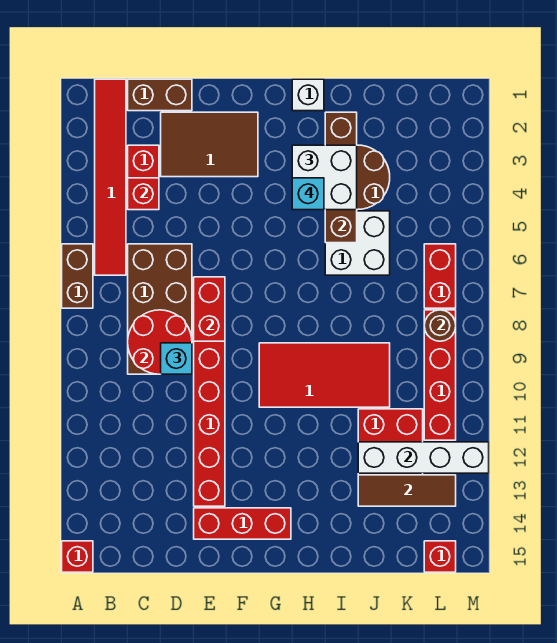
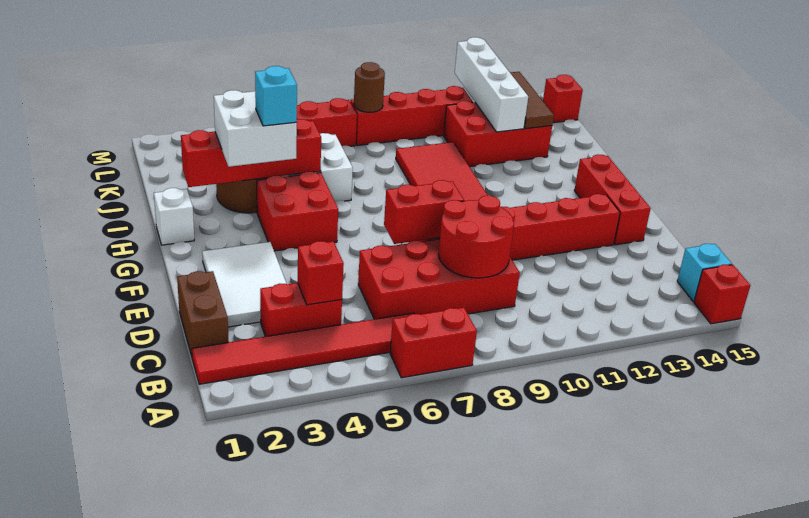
brown 1x2 brick [62,244,93,308] -> red 1x2 brick [390,308,477,378]
brown 2x4 brick [128,244,192,374] -> red 2x4 brick [358,239,520,319]
brown 2x3 tile [161,112,258,177] -> white 2x3 tile [202,242,287,327]
cyan 1x1 brick [161,343,192,374] -> cyan 1x1 brick moved to [677,244,732,302]
none -> red 2x2 brick [257,171,338,251]
brown 1x4 brick [325,112,357,243] -> red 1x4 brick [181,119,321,187]

